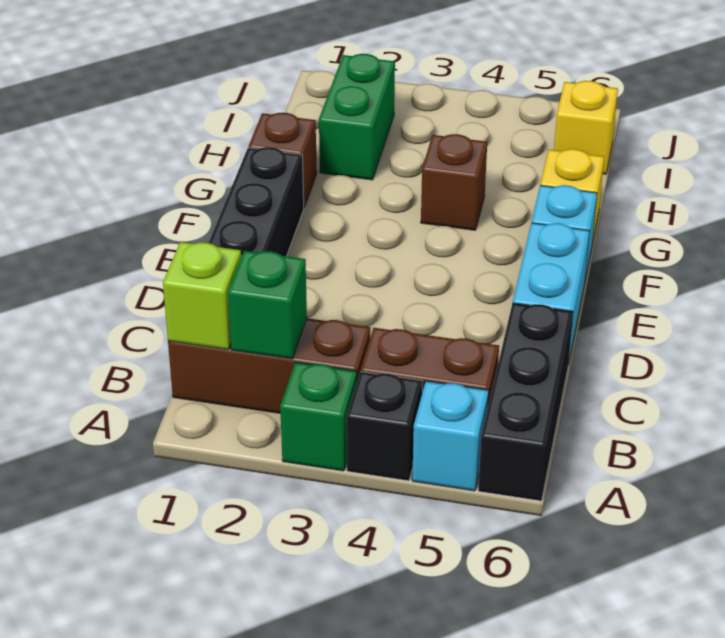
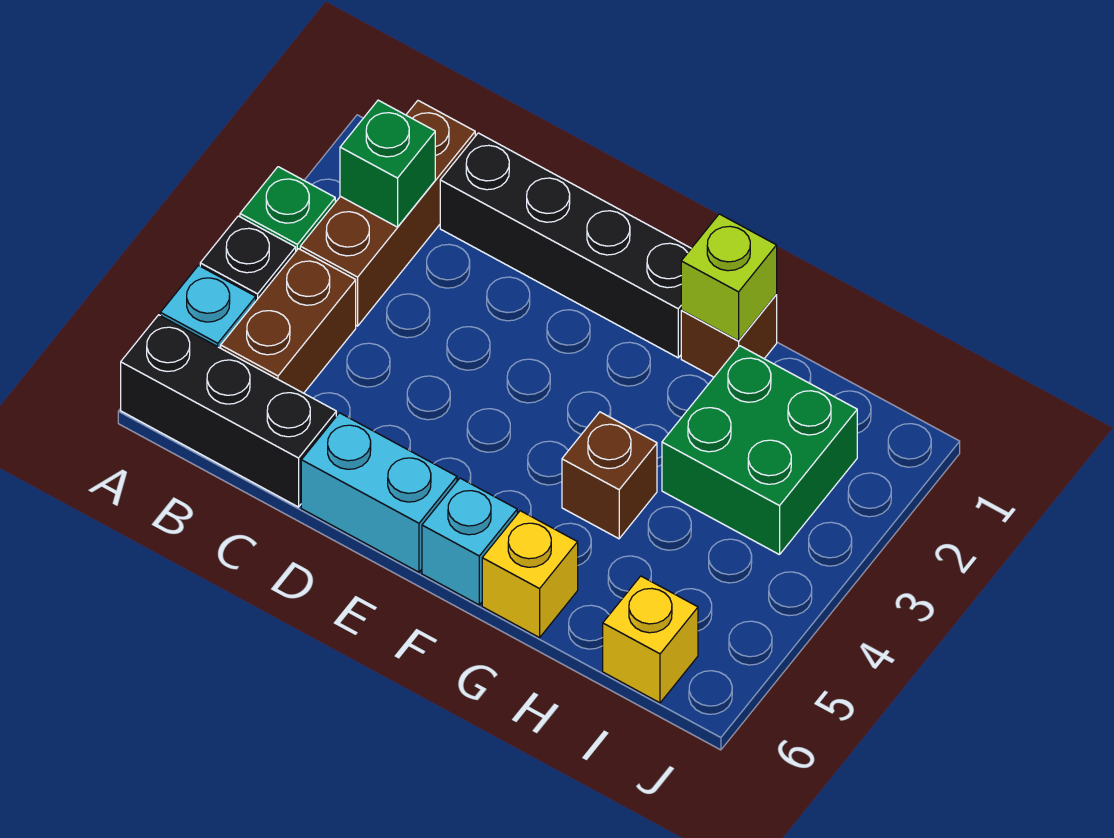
lime 1x1 brick [163,242,241,350] -> lime 1x1 brick moved to [681,214,777,341]
green 1x2 brick [319,54,395,180] -> green 2x2 brick [662,346,857,555]

